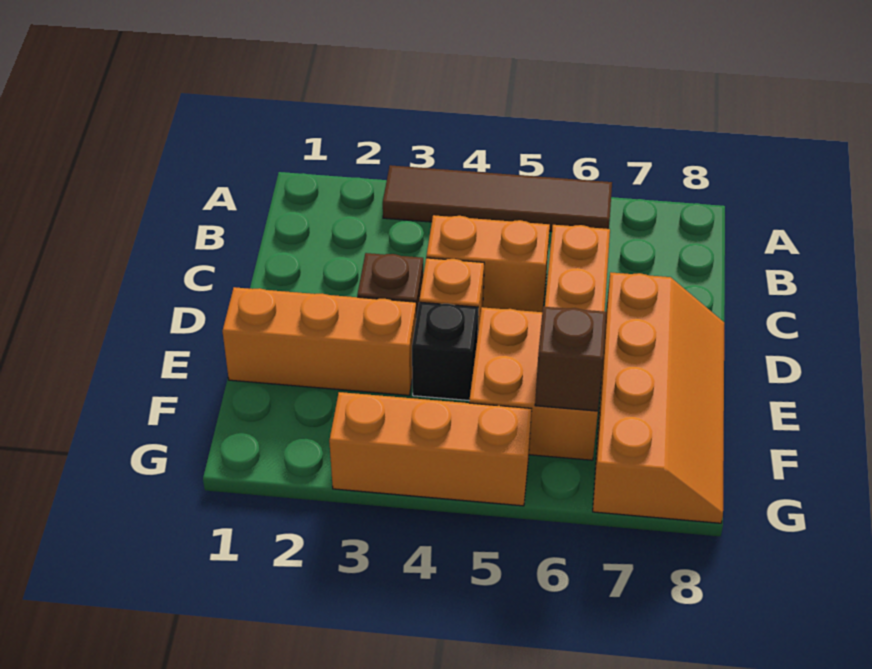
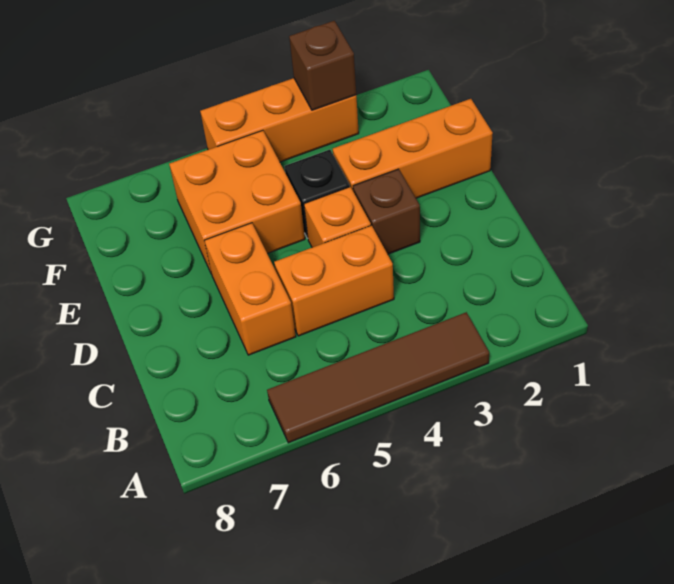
orange 2x4 slope [593,272,724,523] -> none
brown 1x1 brick [535,307,606,411] -> brown 1x1 brick moved to [289,21,356,110]

